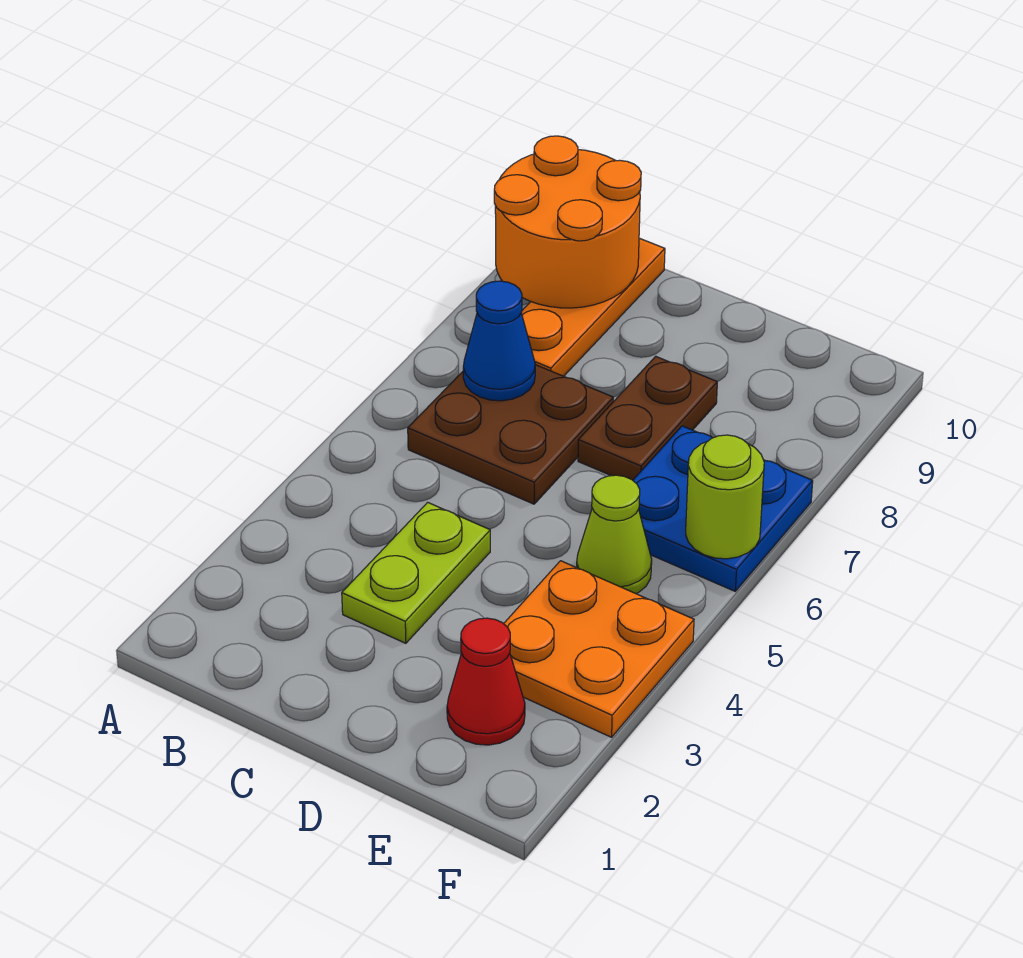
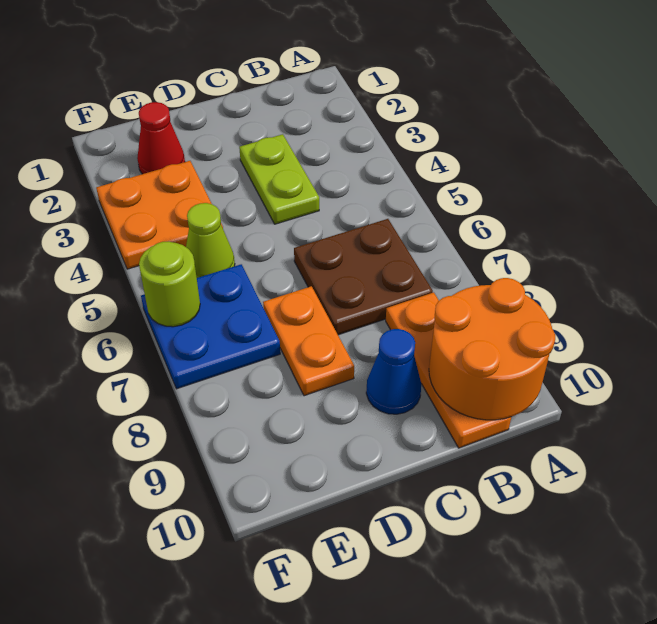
blue 1x1 cone [463,281,535,401] -> blue 1x1 cone moved to [366,329,421,414]
brown 1x2 plate [578,356,717,480] -> orange 1x2 plate [263,286,354,396]

